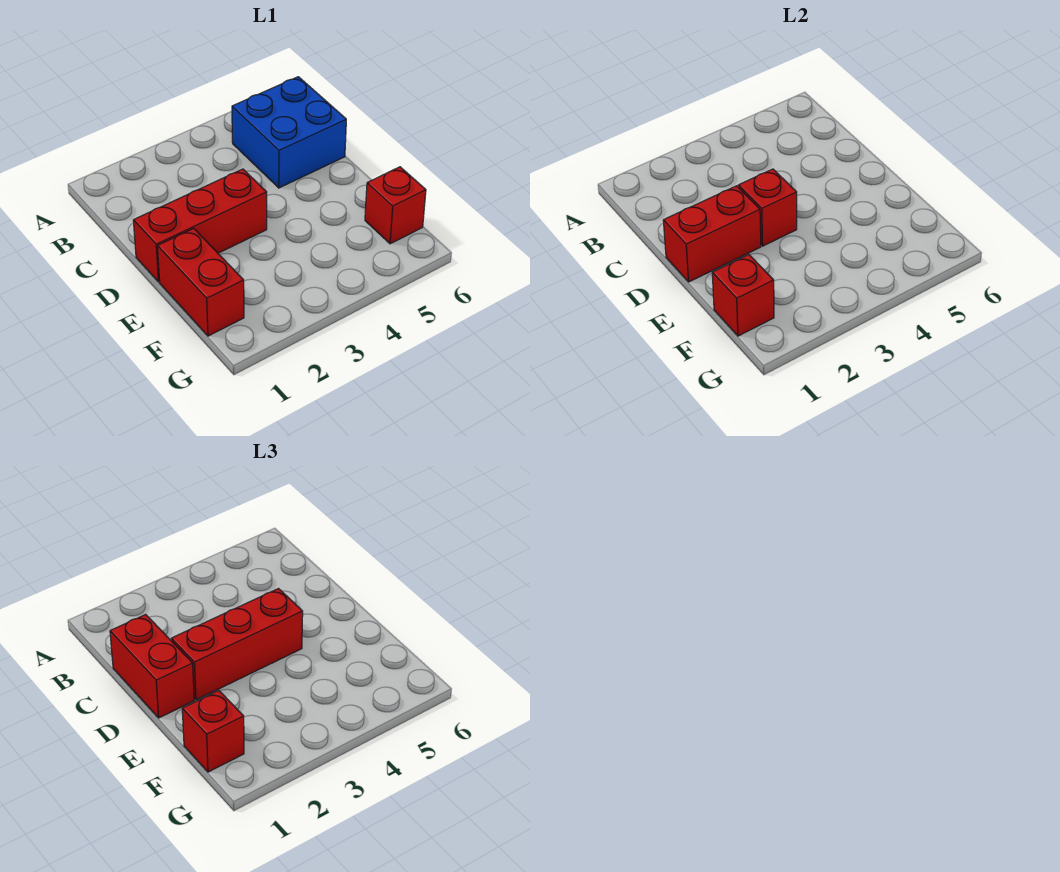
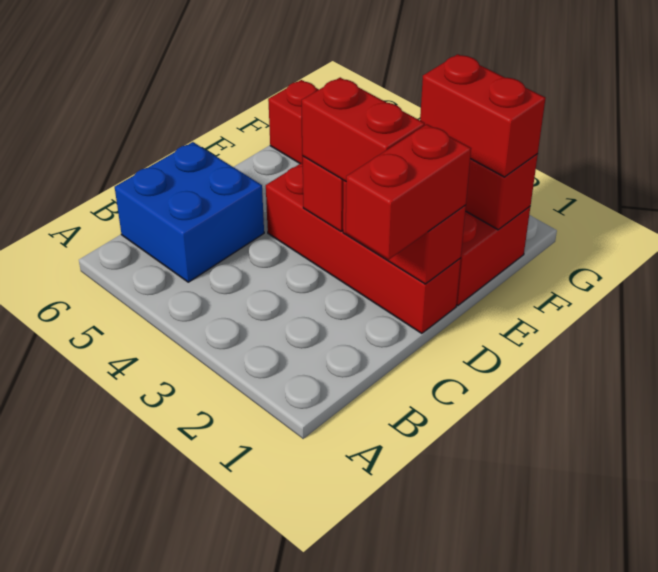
red 1x3 brick [133,169,267,282] -> red 1x4 brick [266,163,461,333]
red 1x3 brick [171,589,303,700] -> red 1x2 brick [302,78,425,181]
red 1x1 brick [182,691,244,772] -> red 1x2 brick [420,54,546,177]

